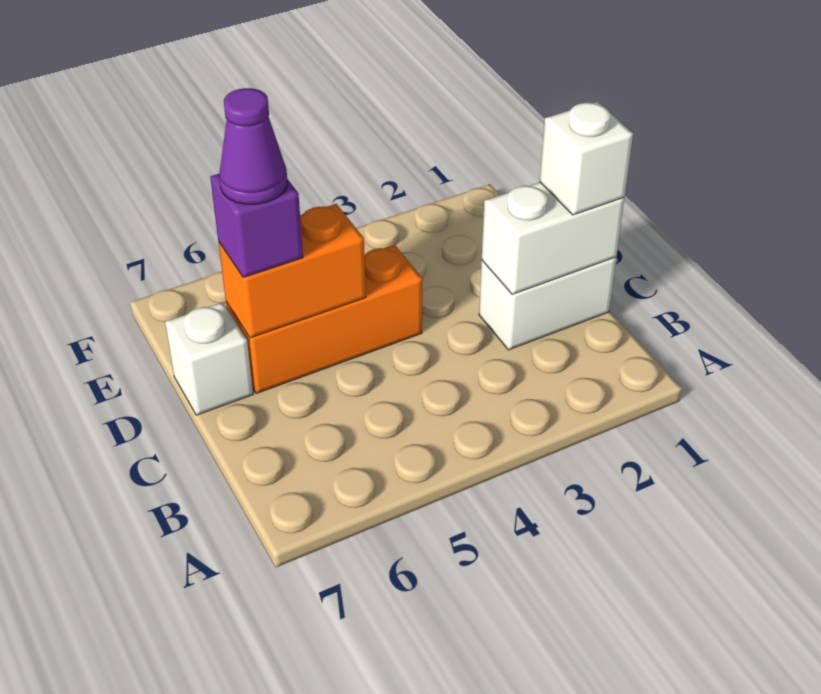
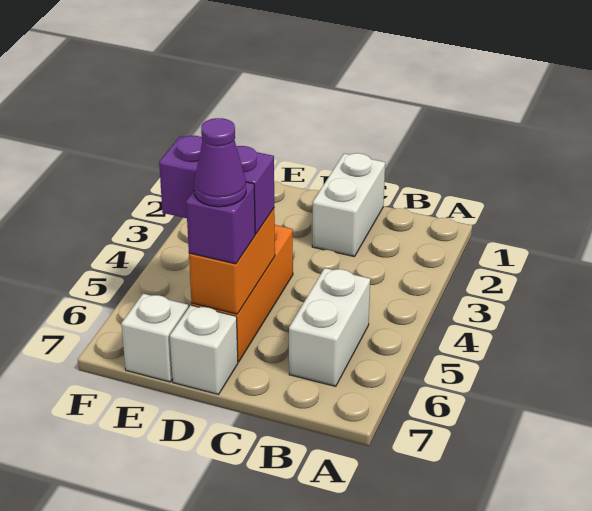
white 1x2 brick [482,182,624,294] -> white 1x2 brick moved to [289,268,370,386]
white 1x1 brick [540,102,633,215] -> white 1x1 brick moved to [121,294,188,382]
none -> purple 1x2 brick [159,136,274,234]

